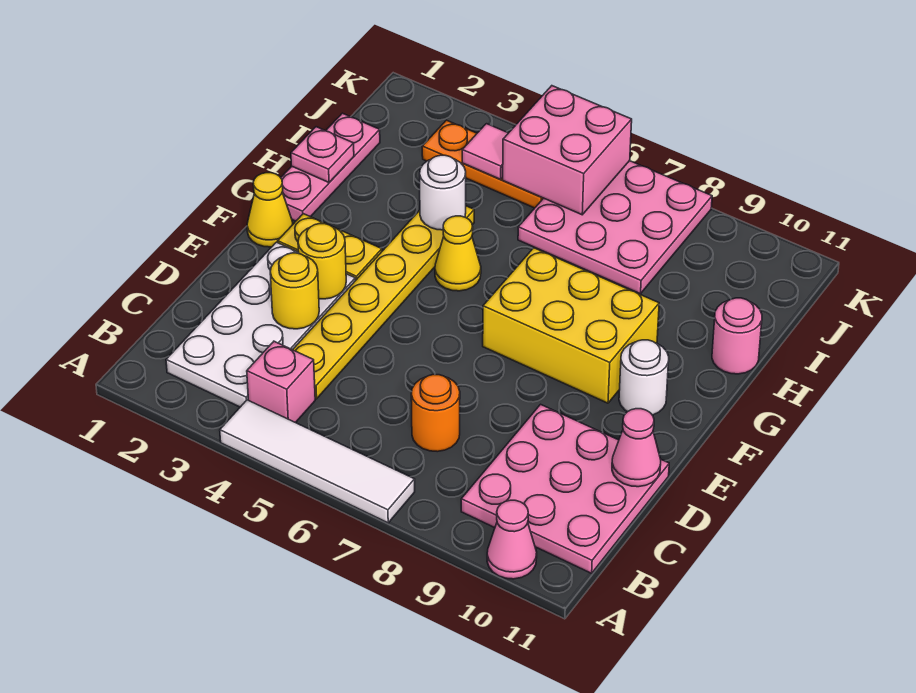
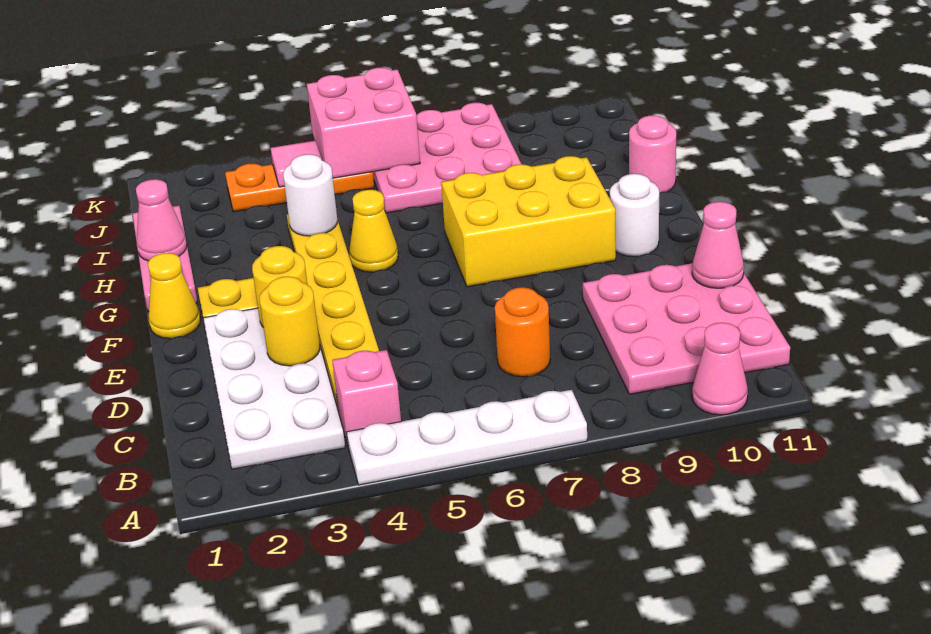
white 1x4 tile [220,400,415,523] -> white 1x4 plate [347,390,587,485]
pink 1x1 plate [291,127,354,182] -> pink 1x1 cone [136,179,187,261]

